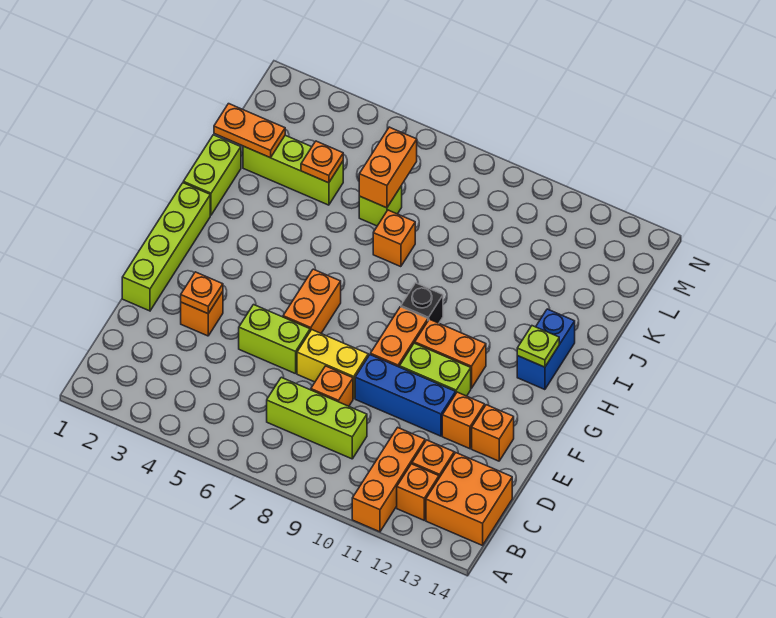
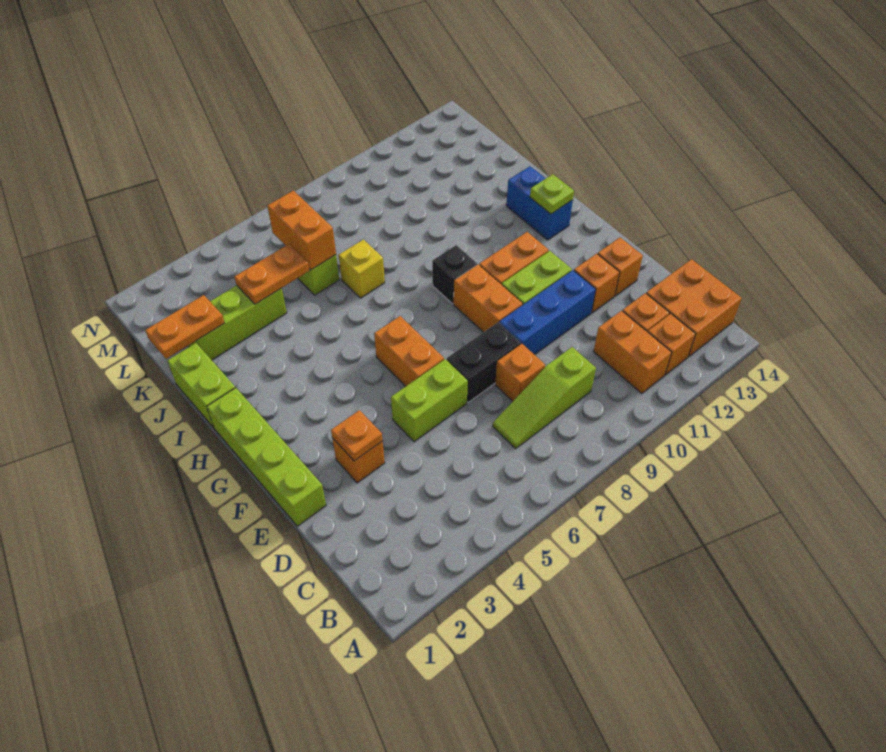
orange 1x3 brick [352,427,425,532] -> orange 1x2 brick [594,311,672,394]
lime 1x3 brick [267,377,367,459] -> lime 1x3 slope [493,347,596,449]
yellow 1x2 brick [297,330,368,399] -> black 1x2 brick [447,322,521,403]
orange 1x1 brick [373,210,415,267] -> yellow 1x1 brick [339,240,385,298]
orange 1x1 plate [301,141,343,183] -> orange 1x2 plate [234,244,309,304]

